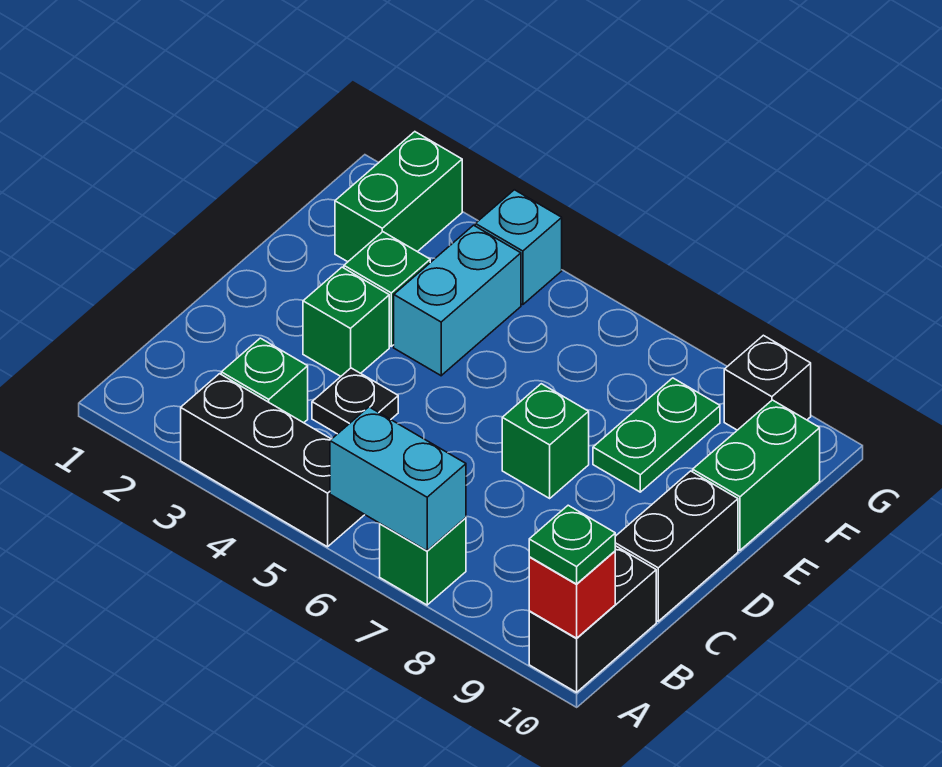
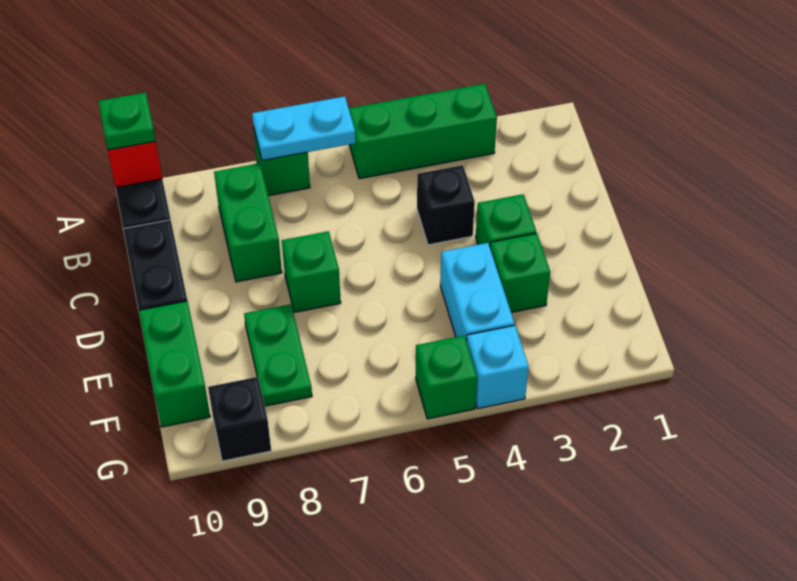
black 1x3 brick [181,374,365,547] -> green 1x3 brick [349,84,497,179]
cyan 1x2 brick [330,407,466,551] -> cyan 1x2 plate [252,96,356,160]
green 1x1 brick [221,338,308,423] -> green 1x1 brick moved to [416,336,477,419]
black 1x1 plate [312,368,398,434] -> black 1x1 brick [417,165,475,245]
green 1x2 brick [335,132,462,262] -> green 1x2 brick moved to [214,163,282,282]

